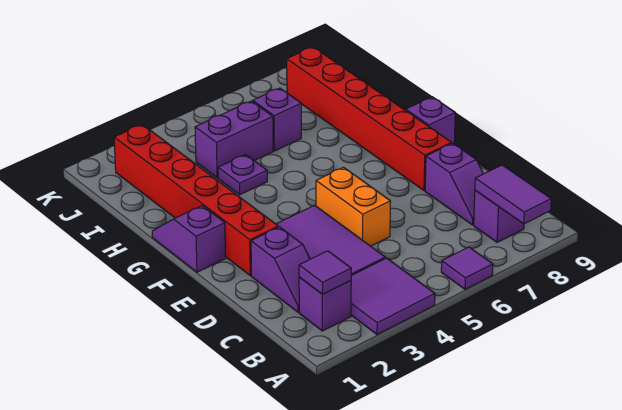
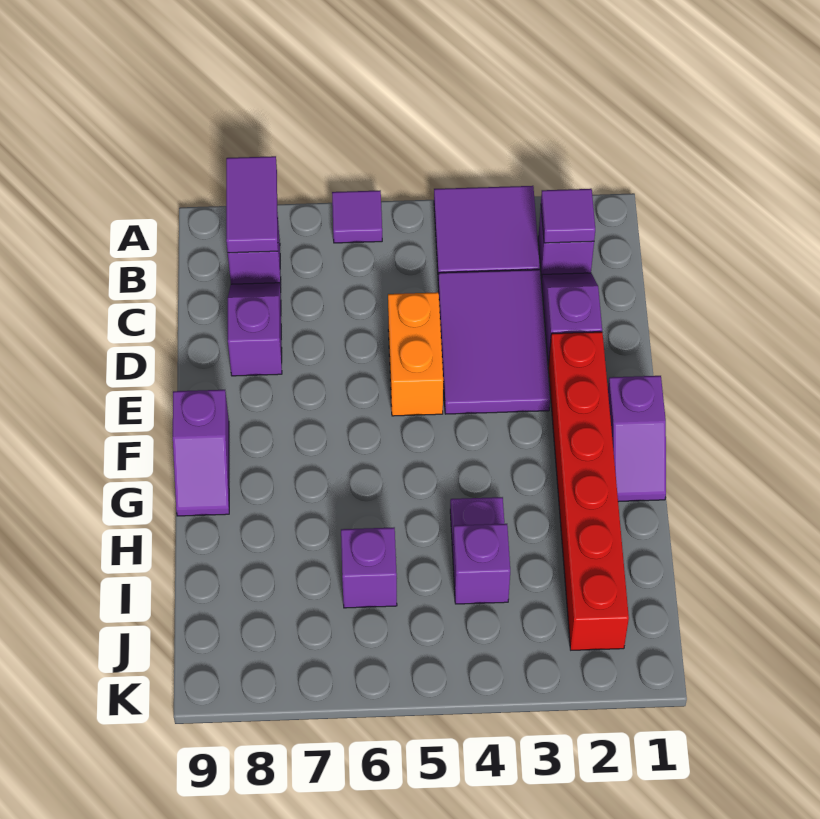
red 1x6 brick [287,47,452,191] -> none
purple 1x2 brick [195,101,273,178] -> purple 1x1 brick [453,524,510,604]

